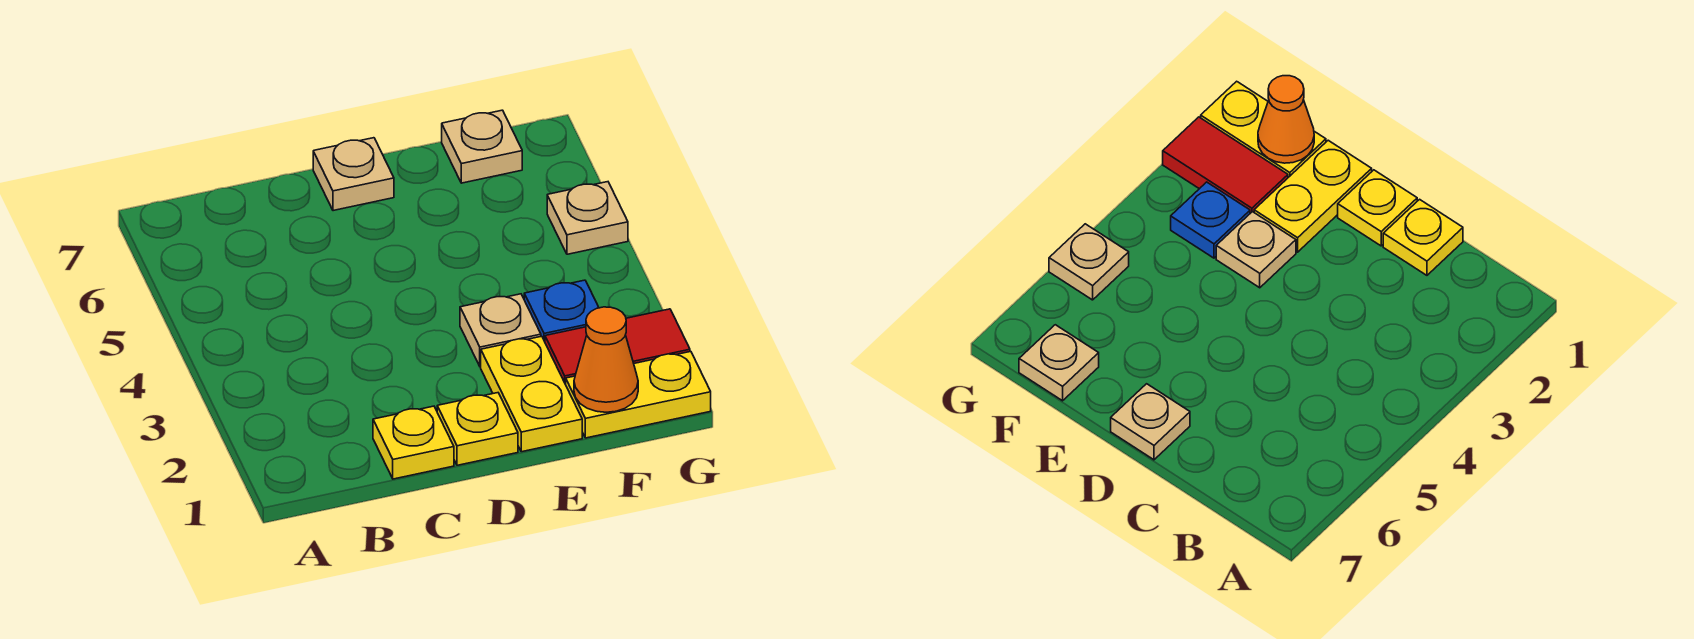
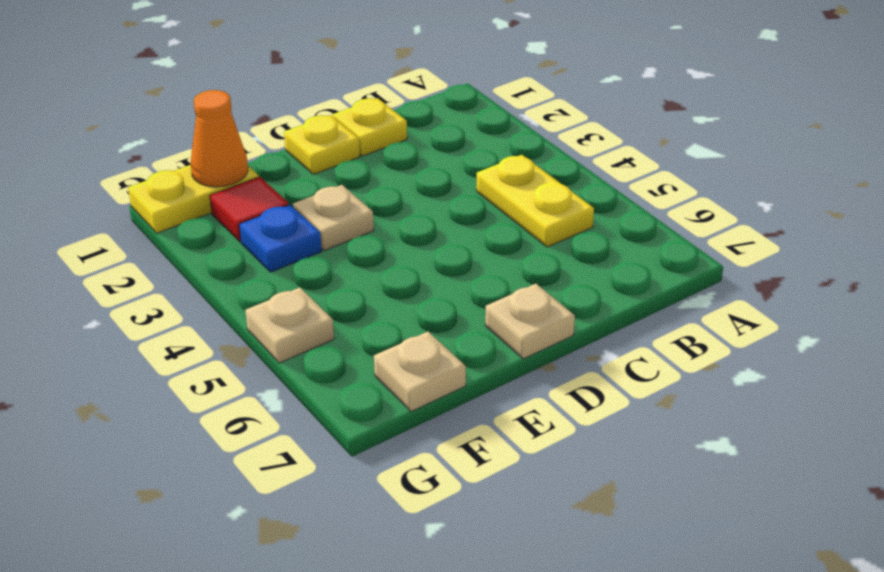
yellow 1x2 plate [481,336,582,452] -> yellow 1x2 plate moved to [477,155,594,247]
red 1x2 tile [545,309,690,384] -> red 1x1 tile [210,177,289,242]

